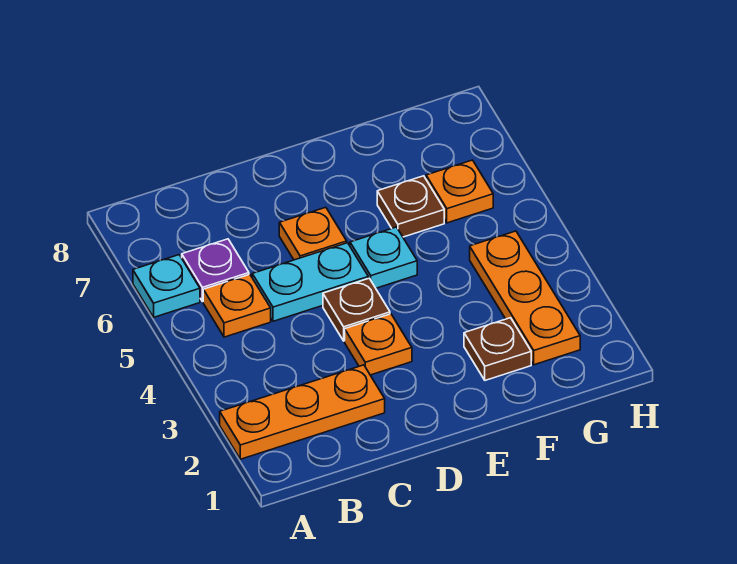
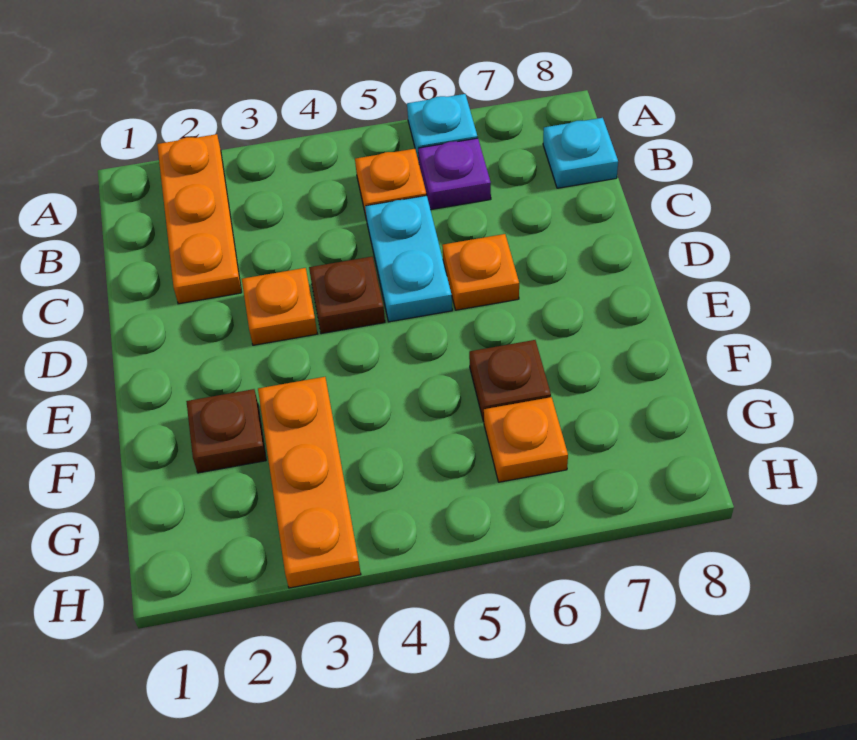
cyan 1x1 plate [350,227,417,288] -> cyan 1x1 plate moved to [543,118,618,188]
orange 1x3 plate [470,231,580,365] -> orange 1x3 plate turned to [258,377,361,588]

